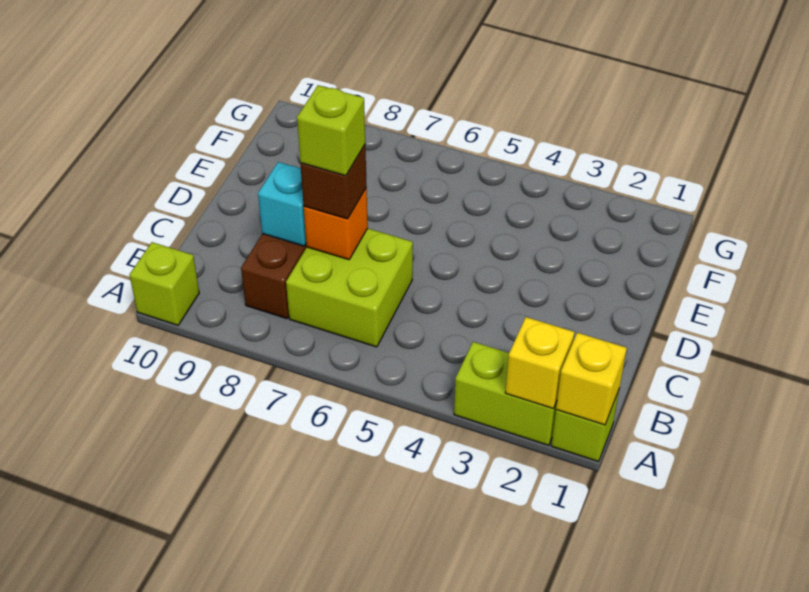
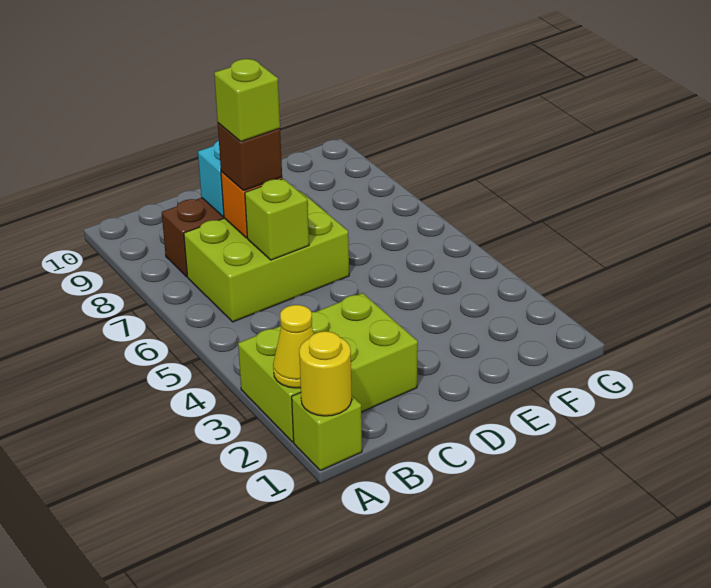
yellow 1x1 brick [556,333,627,425] -> yellow 1x1 round brick [299,331,352,416]
lime 1x2 brick [454,342,557,445] -> lime 2x3 brick [238,293,418,442]
yellow 1x1 brick [505,317,574,409] -> yellow 1x1 cone [273,305,314,388]
lime 1x1 brick [130,242,199,325] -> lime 1x1 brick moved to [245,179,309,260]
lime 2x2 brick [286,228,413,347] -> lime 2x3 brick [184,191,349,322]

